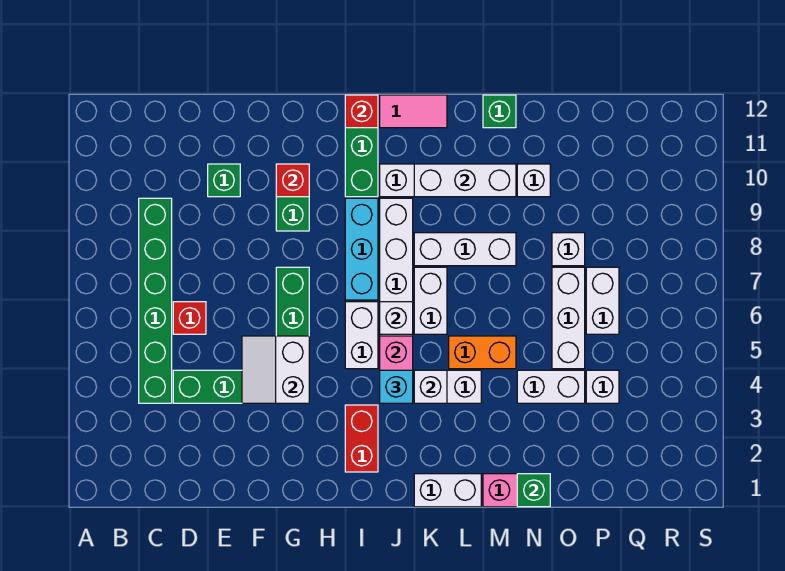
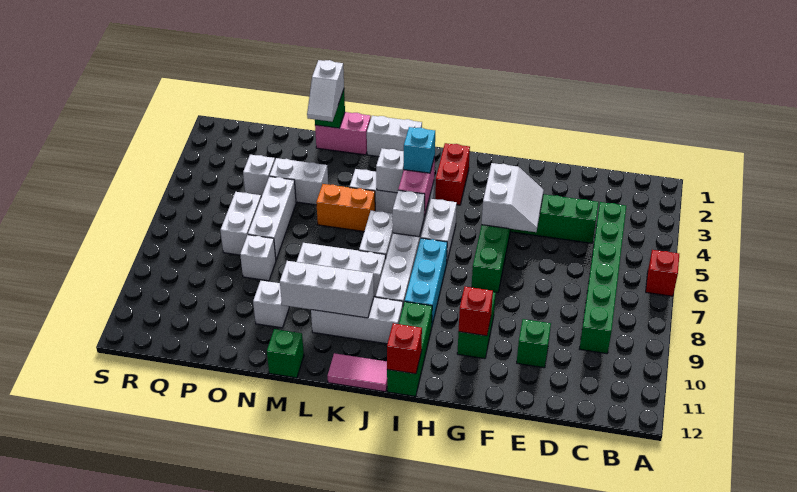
red 1x1 brick [173,302,206,334] -> red 1x1 brick moved to [646,250,679,296]
none -> white 1x2 slope [307,60,344,122]

